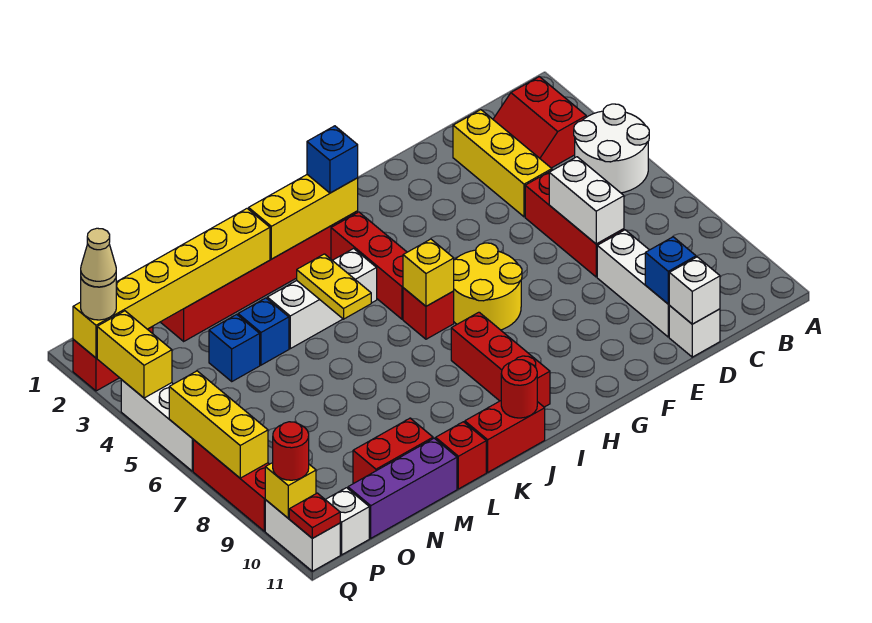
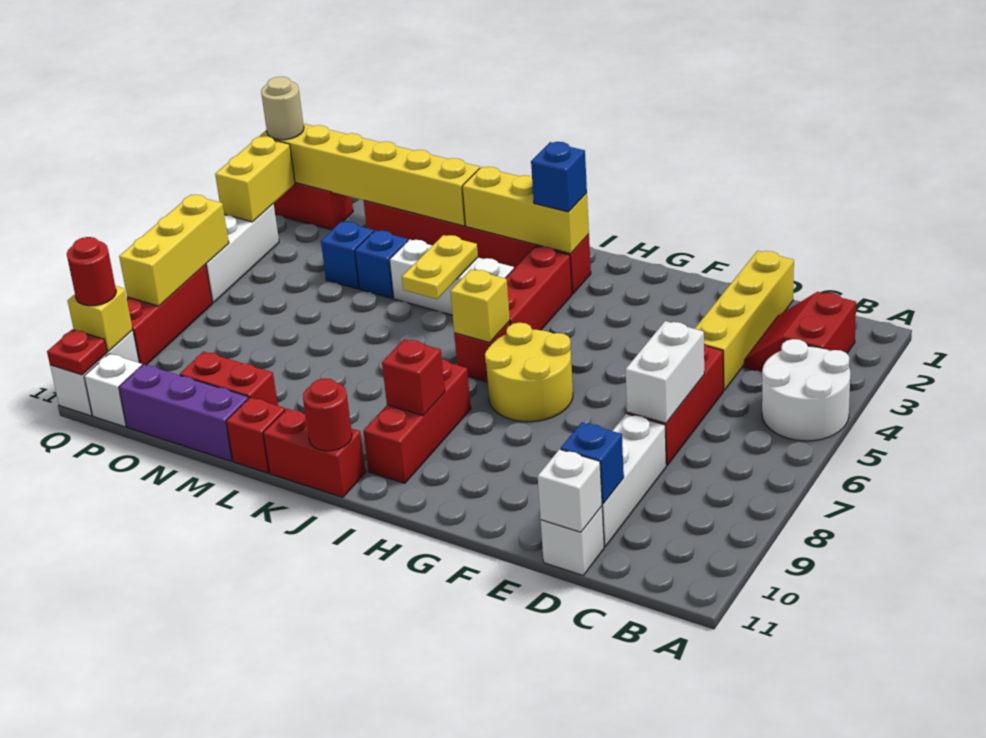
yellow 1x3 brick [453,110,552,217] -> yellow 1x4 brick [695,251,794,391]
none -> red 1x1 brick [382,339,445,416]
tan 1x1 cone [81,228,116,287] -> none

